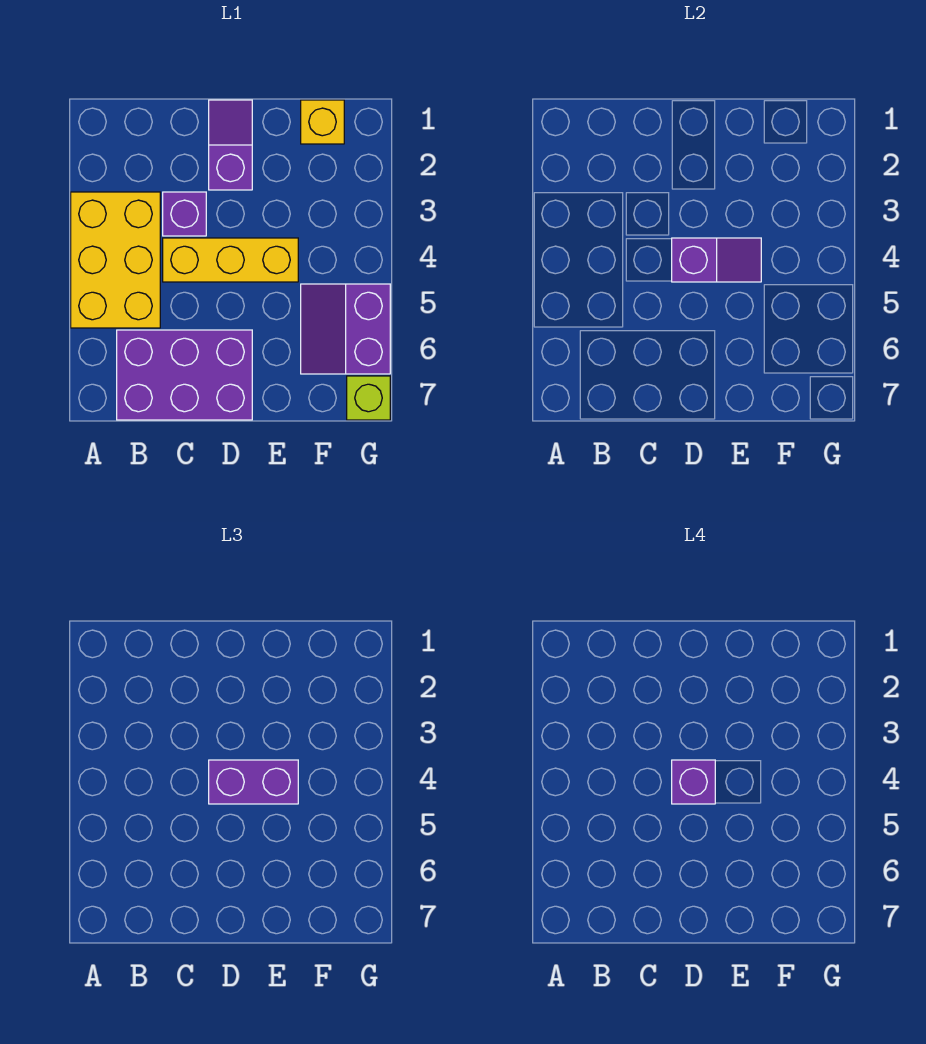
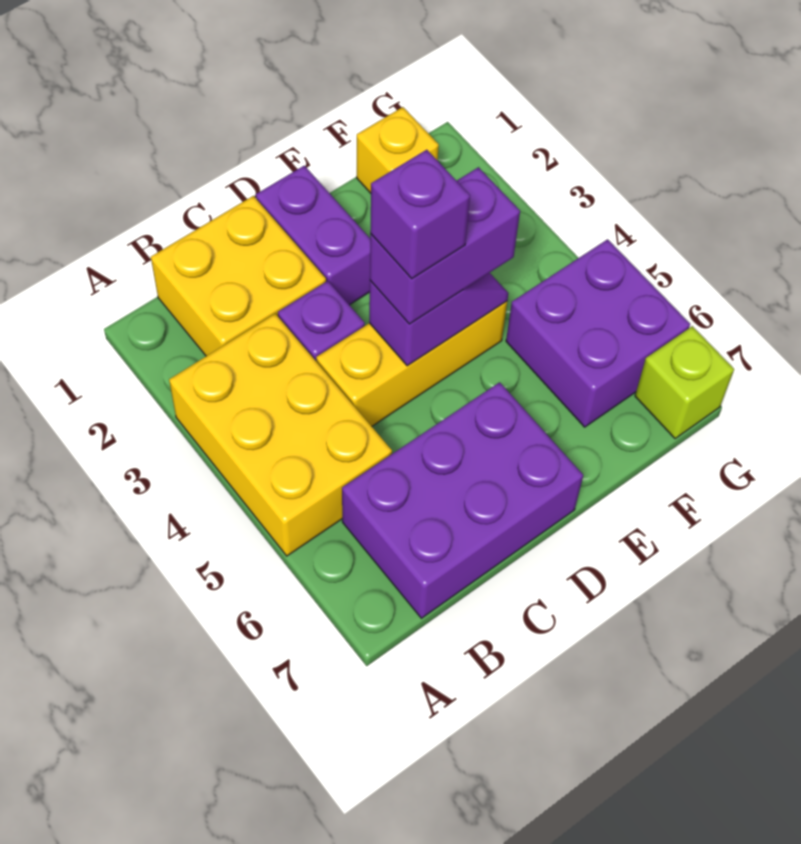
none -> yellow 2x2 brick [151,196,326,356]
purple 1x2 slope [209,100,252,190] -> purple 1x2 brick [256,166,370,305]
purple 2x2 slope [301,284,390,374] -> purple 2x2 brick [506,239,690,427]

